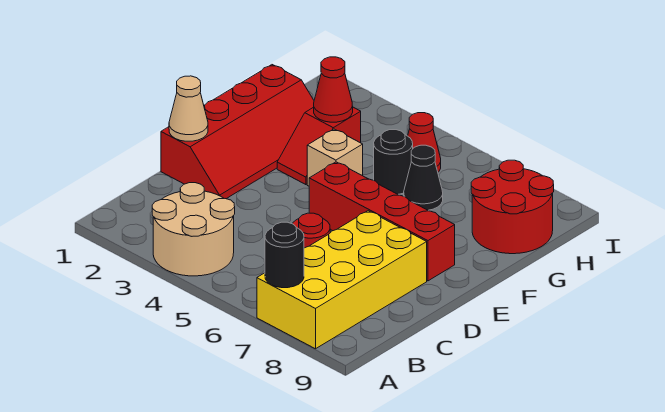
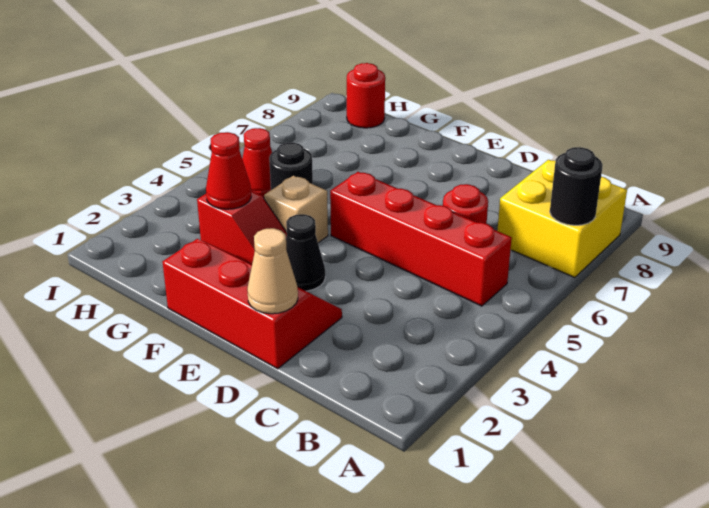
tan 2x2 round brick [152,183,235,276] -> none
yellow 2x4 brick [257,211,427,349] -> yellow 2x2 brick [497,160,627,278]
red 2x4 slope [161,65,314,199] -> red 2x3 slope [163,239,342,369]
red 1x4 brick [309,162,455,281] -> red 1x4 brick turned to [330,172,512,306]
black 1x1 cone [404,145,443,210] -> black 1x1 cone moved to [286,214,325,291]
red 2x2 round brick [471,160,554,254] -> red 1x1 round brick [347,63,385,128]

